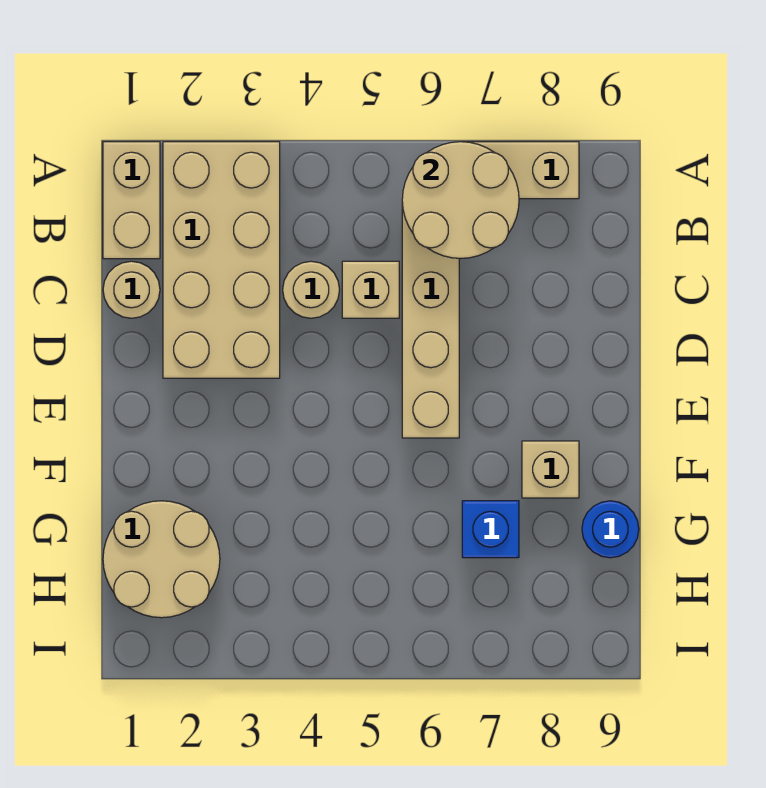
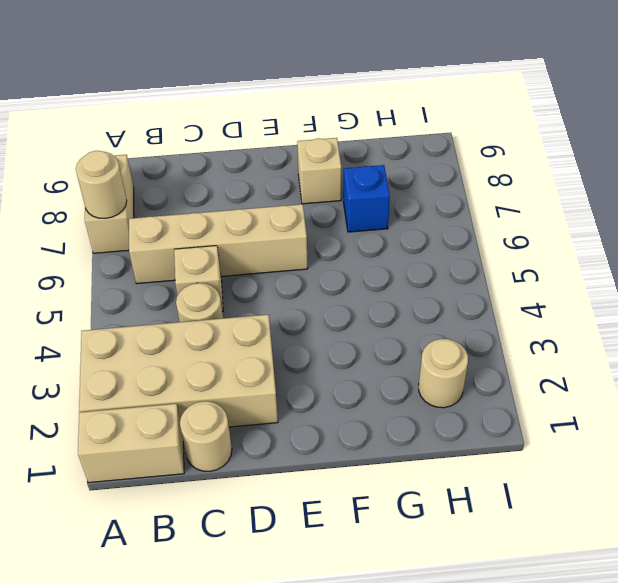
tan 2x2 round brick [402,142,519,258] -> tan 1x1 round brick [76,151,127,218]
tan 2x2 round brick [103,501,220,618] -> tan 1x1 round brick [419,339,468,408]
blue 1x1 round brick [582,501,639,558] -> none

